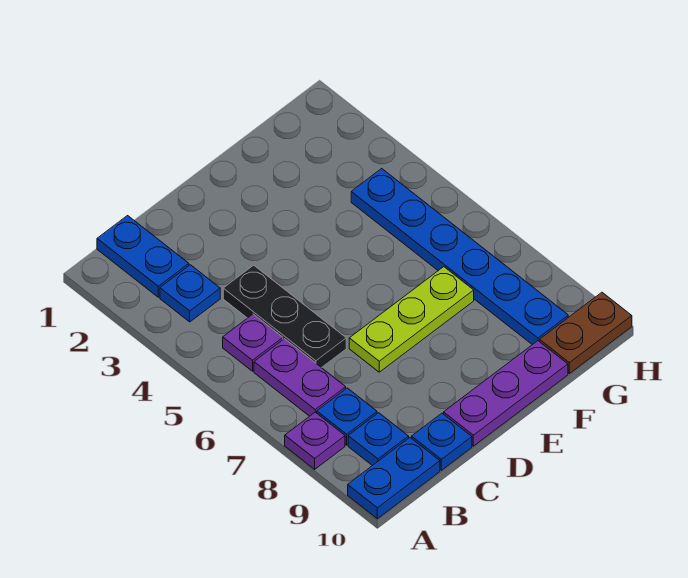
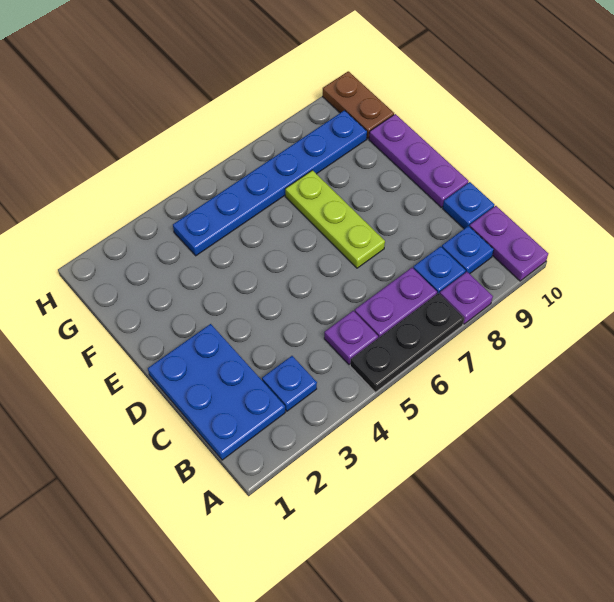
blue 1x2 plate [348,438,440,519] -> purple 1x2 plate [470,206,548,281]
blue 1x2 plate [97,216,189,297] -> blue 2x3 plate [148,324,285,460]
black 1x3 plate [223,265,346,368] -> black 1x3 plate moved to [350,293,464,392]

